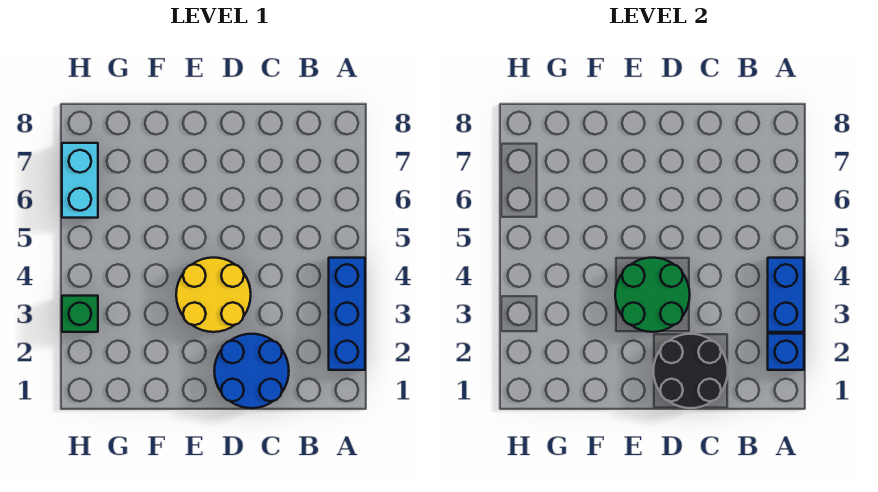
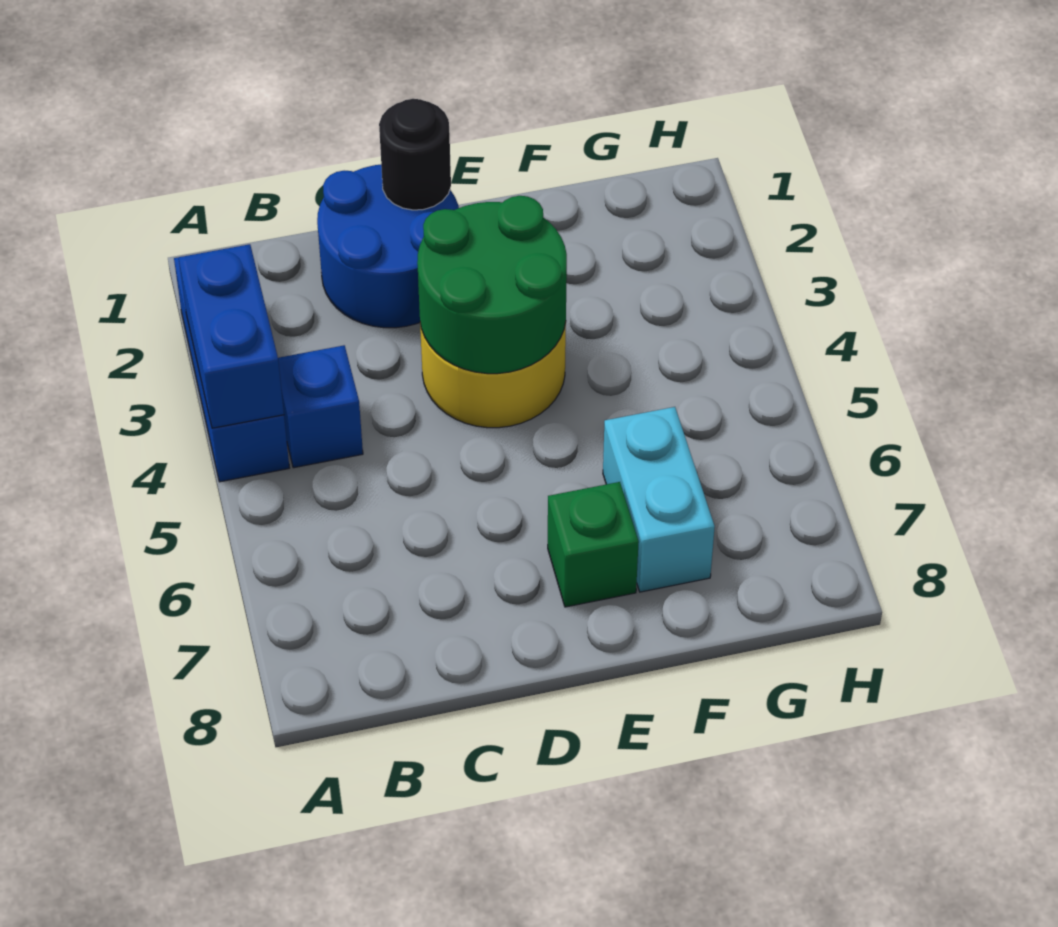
blue 1x1 brick [768,334,804,370] -> blue 1x1 brick moved to [278,345,363,468]
black 2x2 round brick [653,334,728,408] -> black 1x1 round brick [379,99,451,210]
green 1x1 brick [62,296,98,332] -> green 1x1 brick moved to [548,482,639,607]
cyan 1x2 brick [62,143,98,218] -> cyan 1x2 brick moved to [603,407,715,592]

